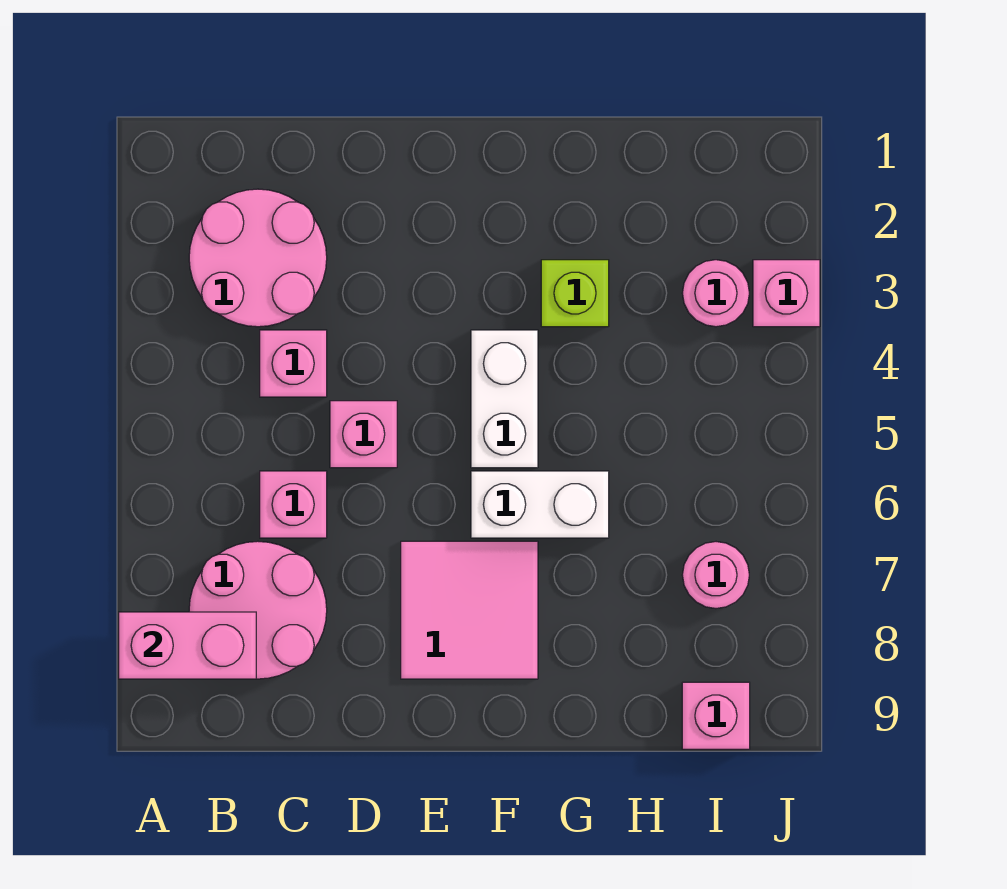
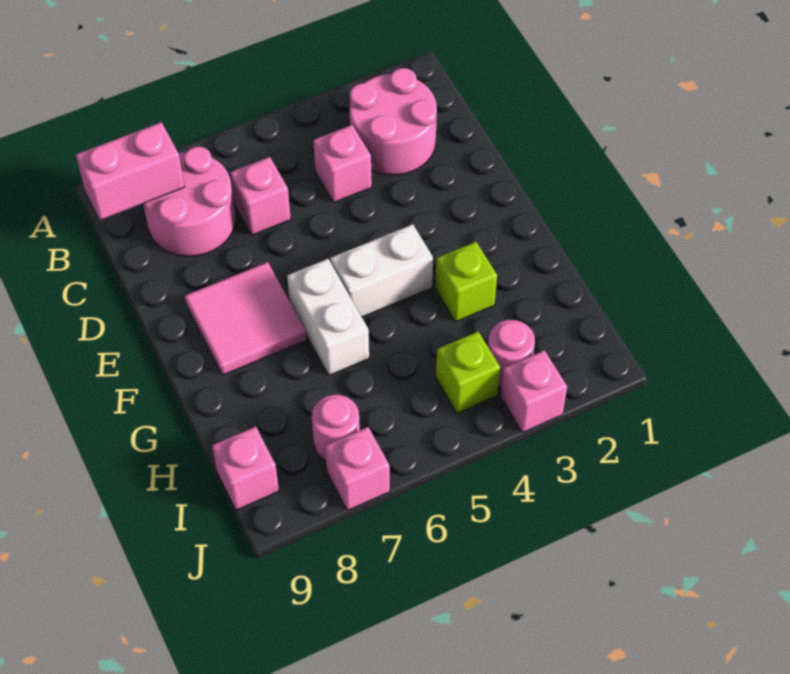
pink 1x2 brick [119,612,256,679] -> pink 1x2 brick turned to [76,122,184,220]
pink 1x1 brick [330,401,397,468] -> pink 1x1 brick moved to [325,427,390,511]
none -> lime 1x1 brick [436,332,500,413]

